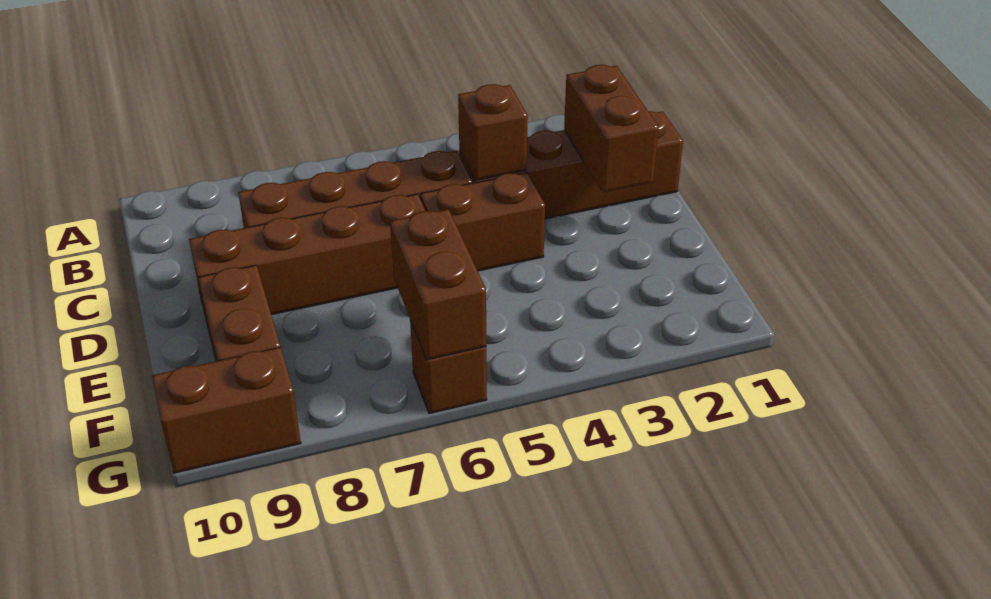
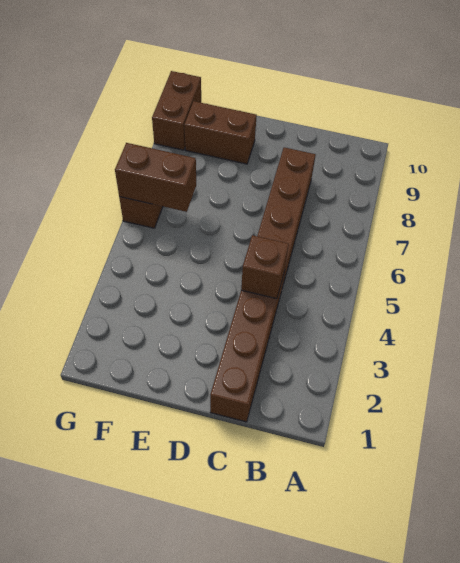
brown 1x2 brick [564,65,659,193] -> none
brown 1x2 brick [421,173,545,271] -> none
brown 1x4 brick [189,194,425,321] -> none

